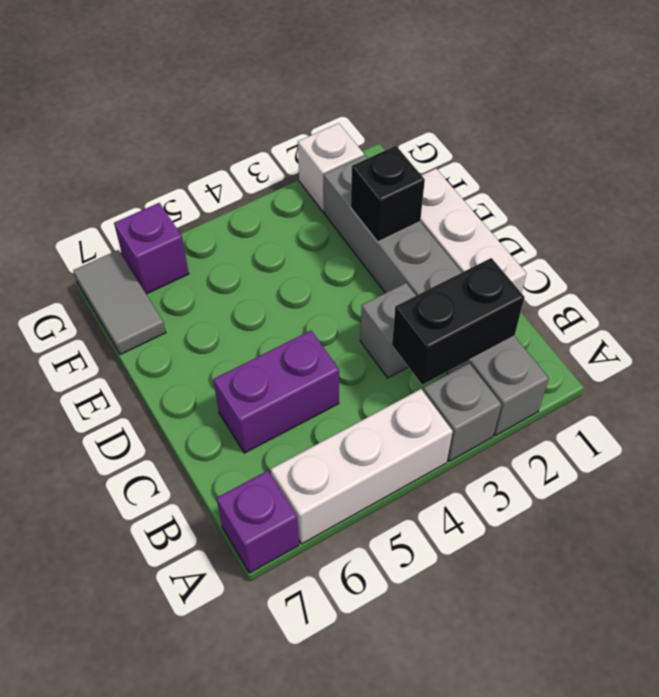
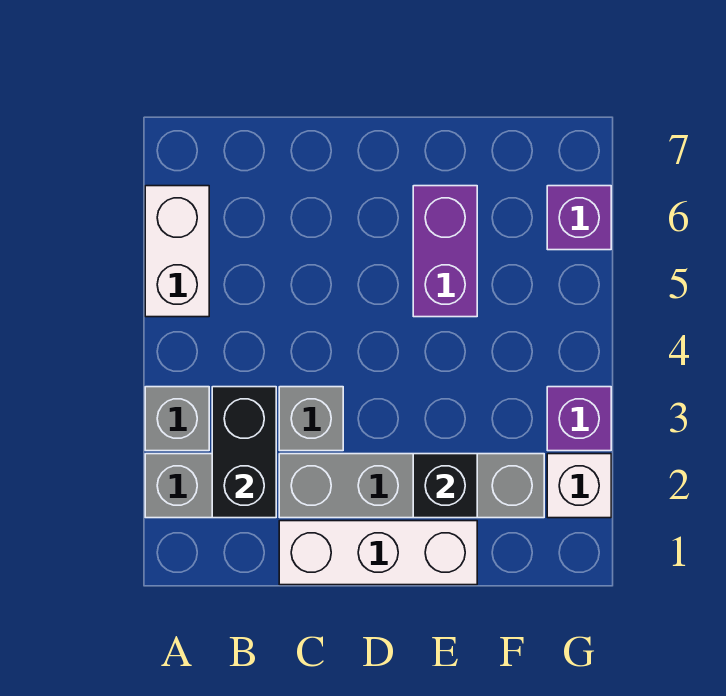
white 1x3 brick [271,389,453,544] -> white 1x2 brick [145,186,209,317]
purple 1x1 brick [217,471,299,573] -> purple 1x1 brick moved to [547,387,611,451]
purple 1x2 brick [213,331,339,453] -> purple 1x2 brick moved to [413,186,477,317]
grey 1x2 tile [73,250,166,355] -> none

